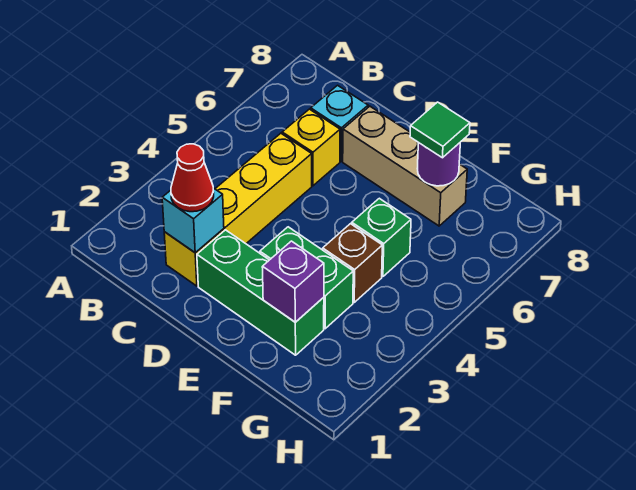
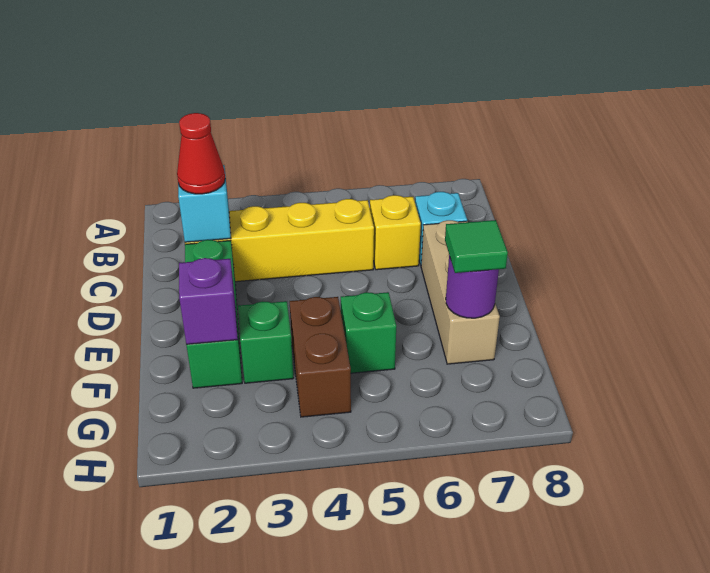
green 1x2 brick [260,227,353,329] -> green 1x1 brick [238,301,294,383]
brown 1x1 brick [323,224,382,302] -> brown 1x2 brick [290,297,351,417]

